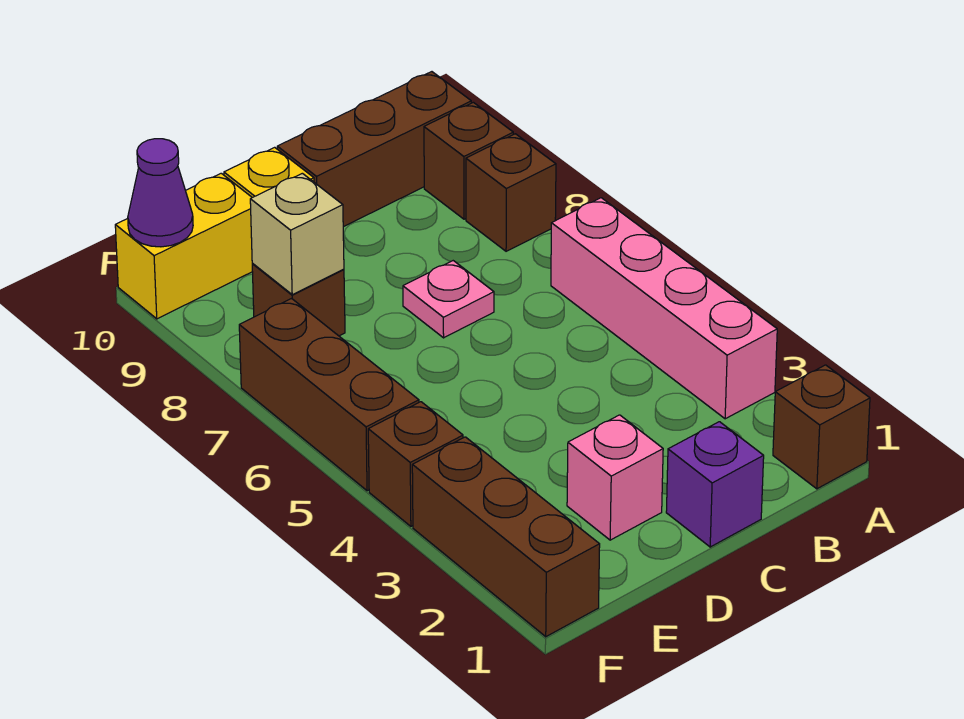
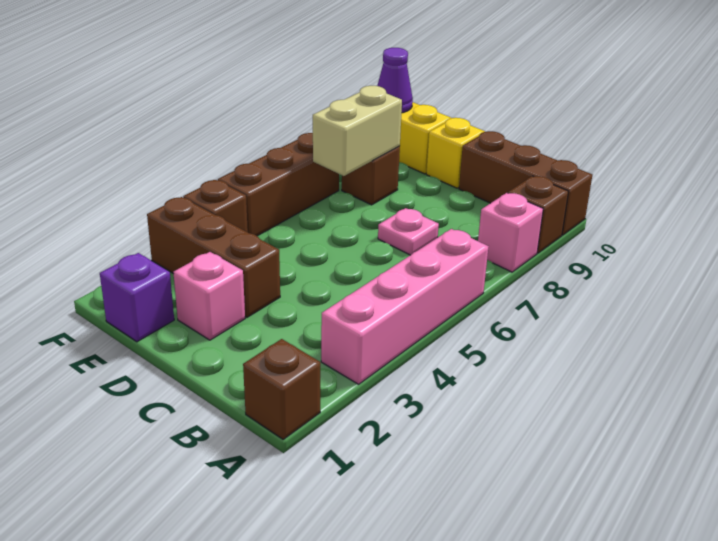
brown 1x1 brick [466,134,556,251] -> pink 1x1 brick [478,193,543,272]
purple 1x1 brick [666,422,764,547] -> purple 1x1 brick moved to [100,253,174,342]
tan 1x1 brick [250,173,344,295] -> tan 1x2 brick [313,86,402,176]
brown 1x3 brick [412,437,600,637] -> brown 1x3 brick turned to [147,197,280,317]

